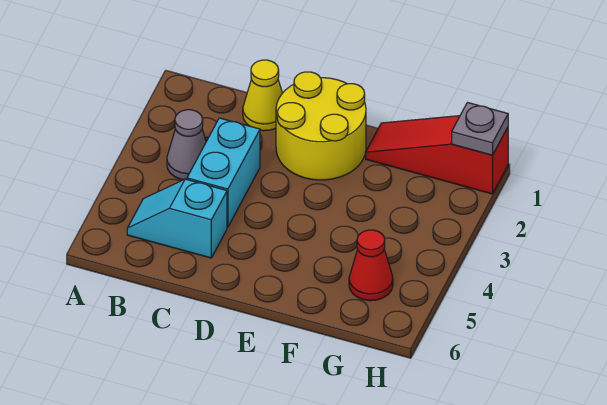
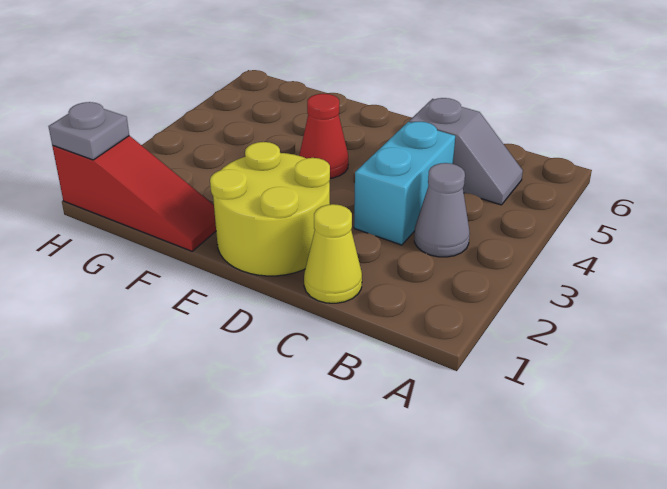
cyan 1x2 slope [127,179,227,258] -> grey 1x2 slope [409,98,523,205]
red 1x1 cone [349,230,393,301] -> red 1x1 cone moved to [299,94,348,178]

